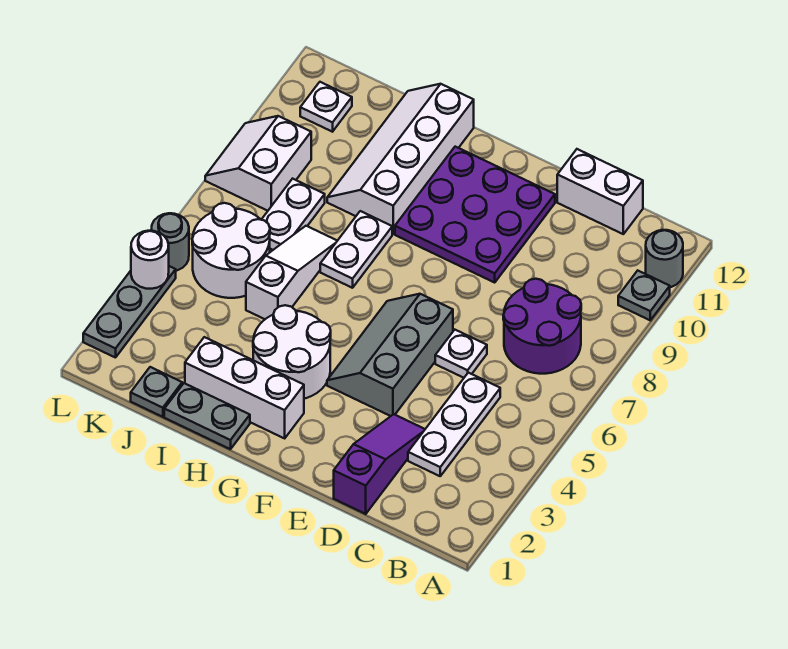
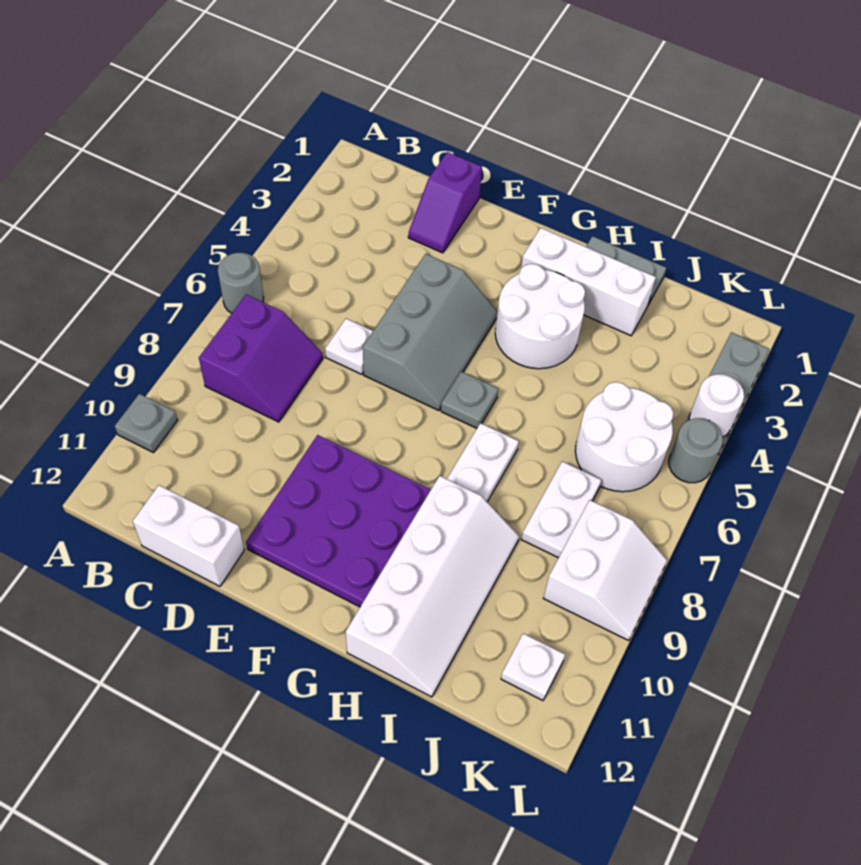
grey 1x1 round brick [646,230,683,287] -> grey 1x1 round brick moved to [218,253,264,313]
purple 2x2 round brick [503,279,581,374] -> purple 2x2 slope [199,295,323,422]
white 1x3 plate [408,373,500,476] -> none
purple 1x3 slope [334,414,425,514] -> purple 1x2 slope [408,152,482,253]
white 1x3 slope [246,226,337,319] -> none
grey 1x1 plate [131,367,182,417] -> grey 1x1 plate moved to [441,372,498,428]

